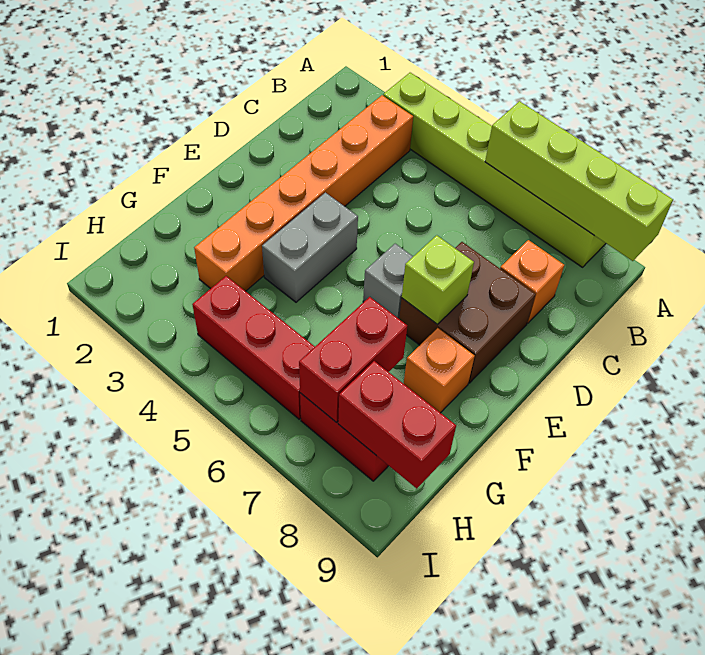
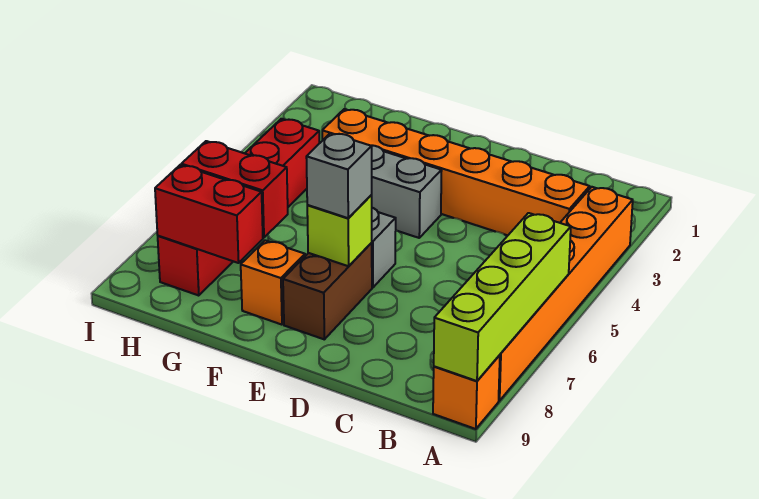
lime 1x6 brick [383,73,606,267] -> orange 1x6 brick [499,187,633,401]
orange 1x1 brick [500,240,564,323] -> orange 1x1 brick moved to [433,355,500,429]
brown 2x2 brick [399,242,536,383] -> brown 1x2 brick [283,243,372,339]
none -> grey 1x1 brick [306,133,372,218]
red 1x2 brick [338,361,456,489] -> red 1x2 brick turned to [155,165,263,263]

